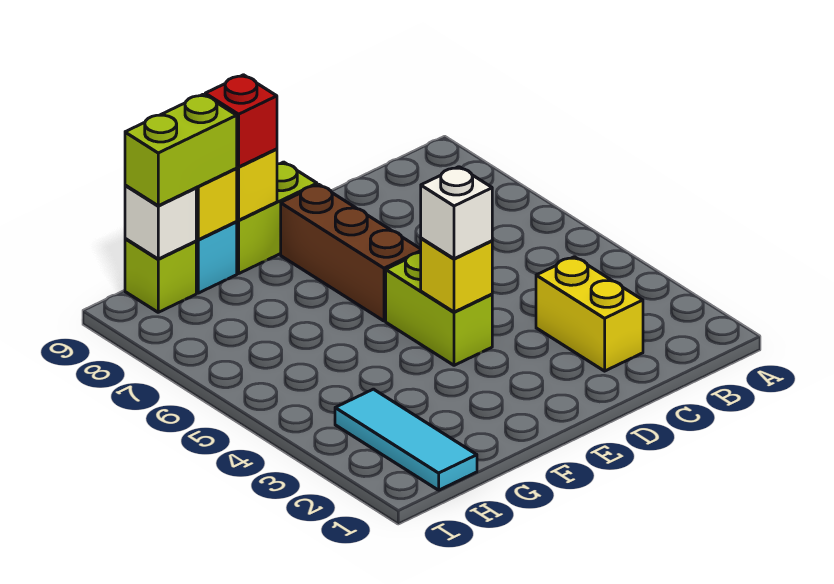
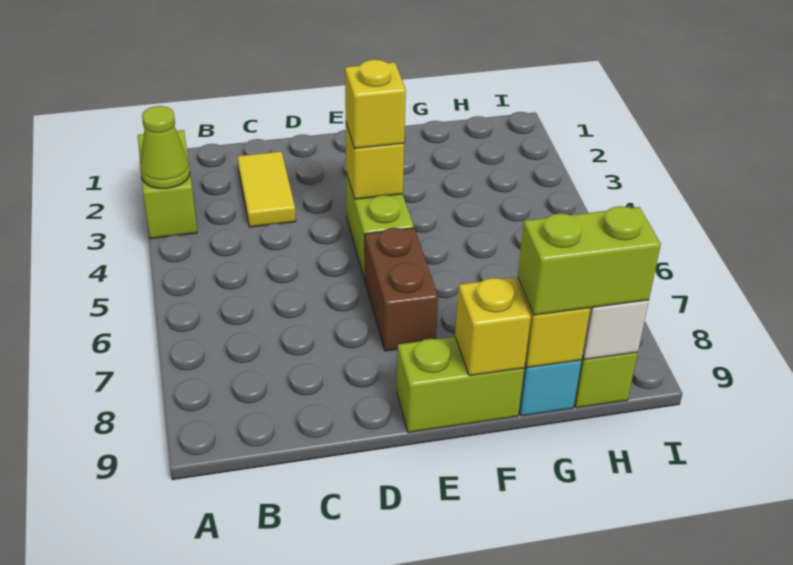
none -> lime 1x2 brick [138,130,197,239]
none -> lime 1x1 cone [140,106,190,189]
yellow 1x2 brick [536,257,643,371] -> yellow 1x2 tile [237,151,296,227]
white 1x1 brick [421,167,492,259] -> yellow 1x1 brick [345,60,406,149]
brown 1x3 brick [281,184,421,321] -> brown 1x2 brick [365,228,438,351]
red 1x1 brick [205,75,277,167] -> none
cyan 1x3 tile [335,389,477,490] -> none

